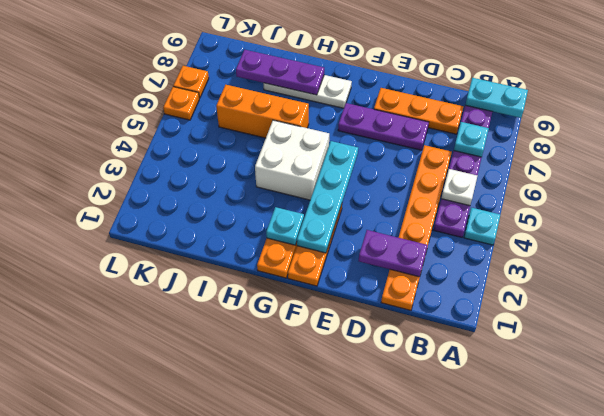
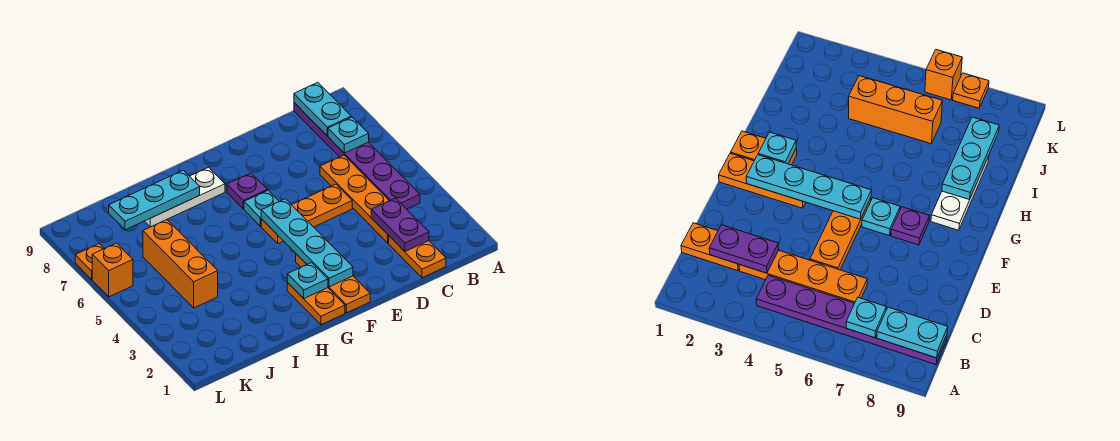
cyan 1x1 plate [464,208,500,245] -> cyan 1x1 plate moved to [244,190,279,226]
cyan 1x2 plate [465,78,528,118] -> cyan 1x2 plate turned to [294,82,351,136]
white 1x1 plate [441,169,477,206] -> none
purple 1x2 plate [359,230,428,277] -> purple 1x2 plate turned to [371,198,429,251]
orange 1x3 plate [374,88,463,134] -> orange 1x3 plate moved to [261,184,352,243]
purple 1x3 plate [338,103,429,150] -> purple 1x1 plate [227,173,267,209]
white 2x2 brick [255,120,329,200] -> none
orange 1x3 brick [216,85,309,138] -> orange 1x3 brick turned to [143,220,218,308]
purple 1x3 plate [236,50,324,95] -> cyan 1x3 plate [109,170,200,230]
orange 1x1 plate [163,87,199,120] -> orange 1x1 brick [92,243,133,297]

